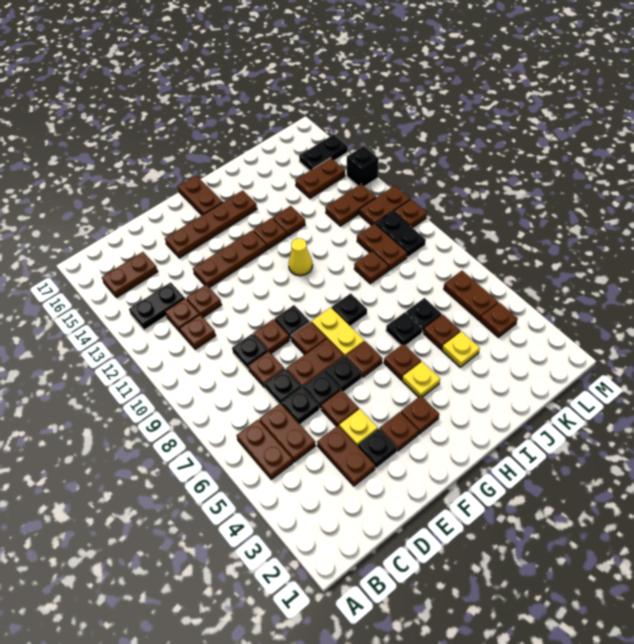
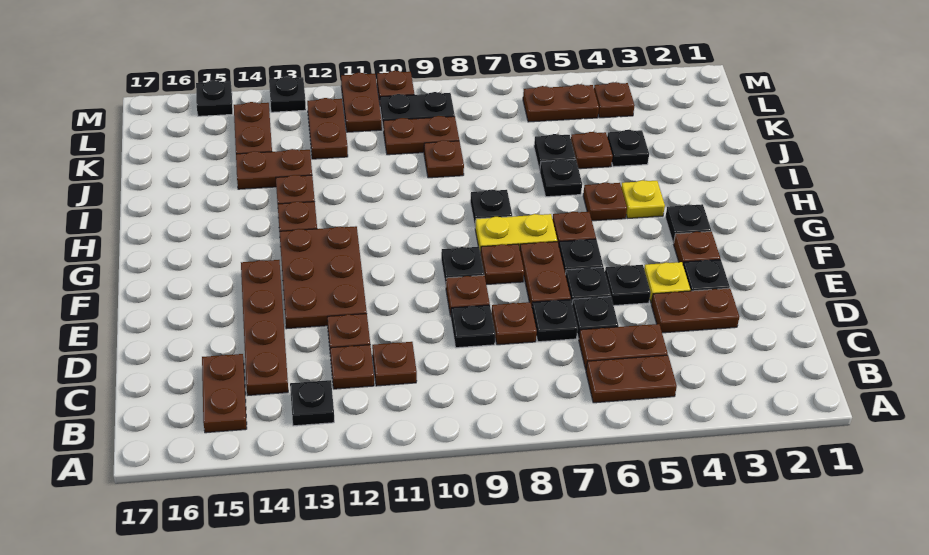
black 1x2 plate [129,282,185,330] -> black 1x1 plate [290,380,334,426]
brown 1x1 plate [321,390,359,426] -> black 1x1 plate [605,265,651,306]
brown 1x3 plate [193,231,267,288] -> brown 2x3 plate [279,226,367,329]
brown 1x4 plate [165,190,257,258] -> brown 1x4 plate moved to [241,260,288,395]
brown 1x1 plate [401,396,439,434] -> black 1x1 plate [665,204,711,243]
brown 1x2 plate [178,176,223,215] -> brown 1x2 plate moved to [236,149,312,189]
yellow 1x1 cone [289,238,312,276] -> none
yellow 1x1 plate [442,332,480,367] -> black 1x1 plate [607,130,649,167]
black 1x2 plate [299,134,348,171] -> black 1x1 plate [196,80,233,116]
black 1x1 brick [347,146,379,187] -> black 1x1 plate [269,76,306,112]

